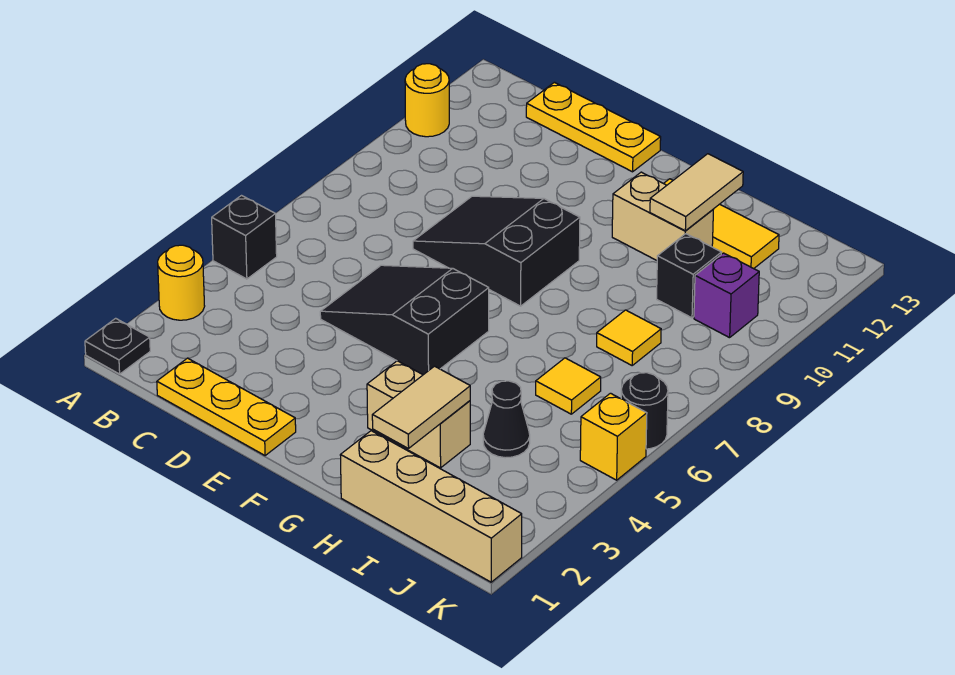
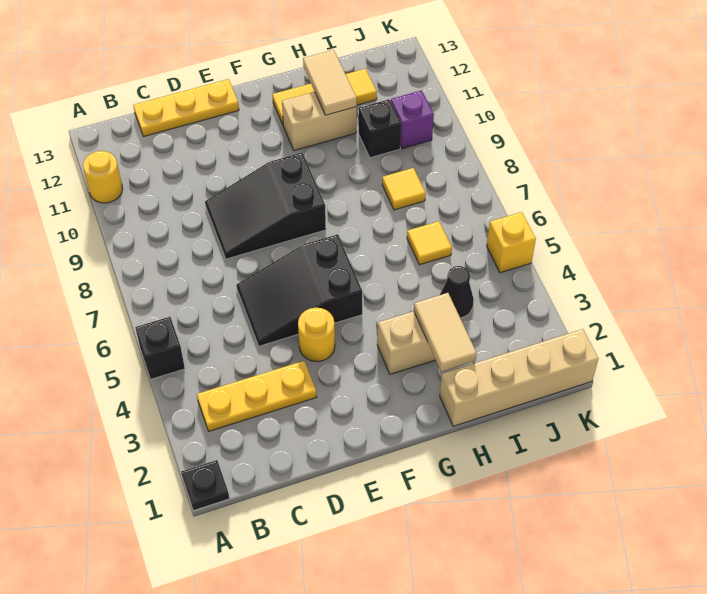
yellow 1x1 round brick [158,245,205,320] -> yellow 1x1 round brick moved to [298,308,335,362]
yellow 1x3 plate [157,358,296,456] -> yellow 1x3 plate moved to [197,361,317,431]
black 1x1 round brick [621,373,668,449] -> none

